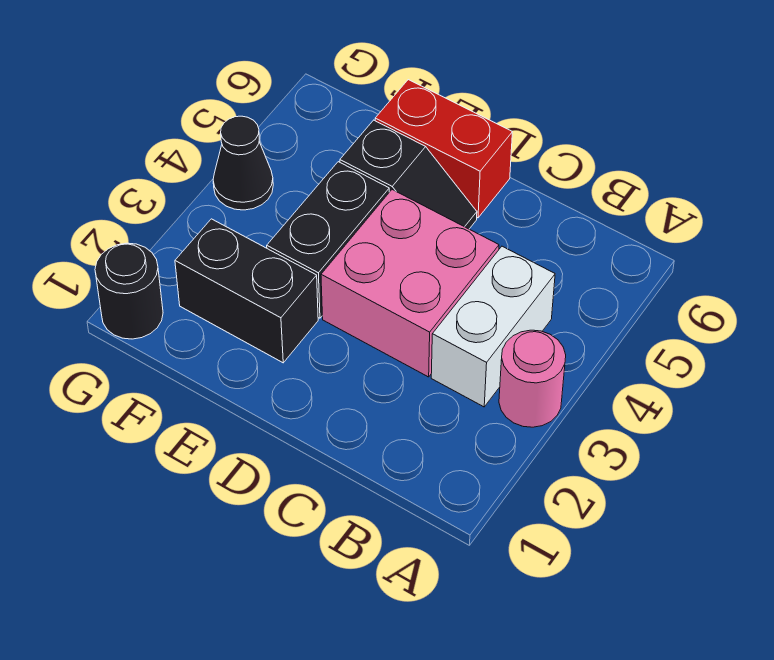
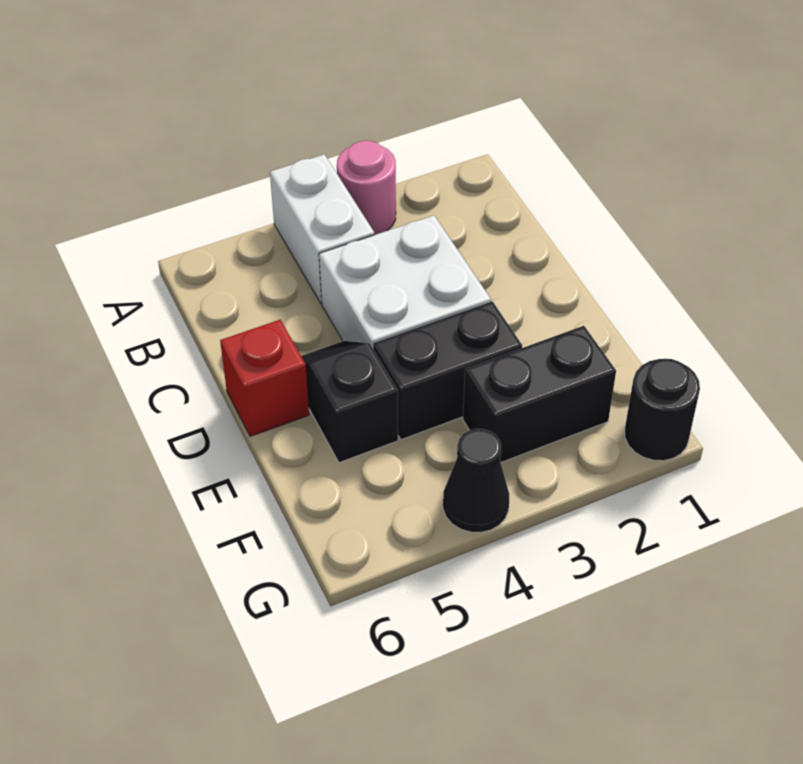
white 1x2 brick [431,246,555,407] -> white 1x2 brick turned to [270,154,375,303]
pink 2x2 brick [321,190,499,377] -> white 2x2 brick [319,215,491,348]
red 1x2 brick [375,80,512,218] -> red 1x1 brick [220,320,309,436]
black 1x2 brick [175,219,318,363] -> black 1x2 brick turned to [463,326,616,462]

